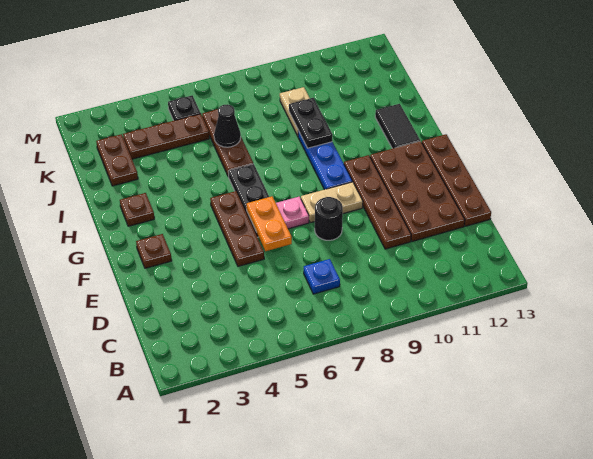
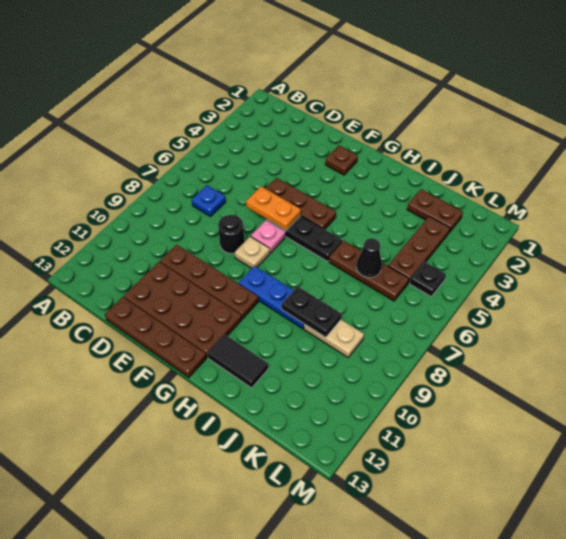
tan 1x2 plate [301,182,363,223] -> tan 1x1 plate [235,237,270,268]
brown 1x1 plate [120,193,154,226] -> none

